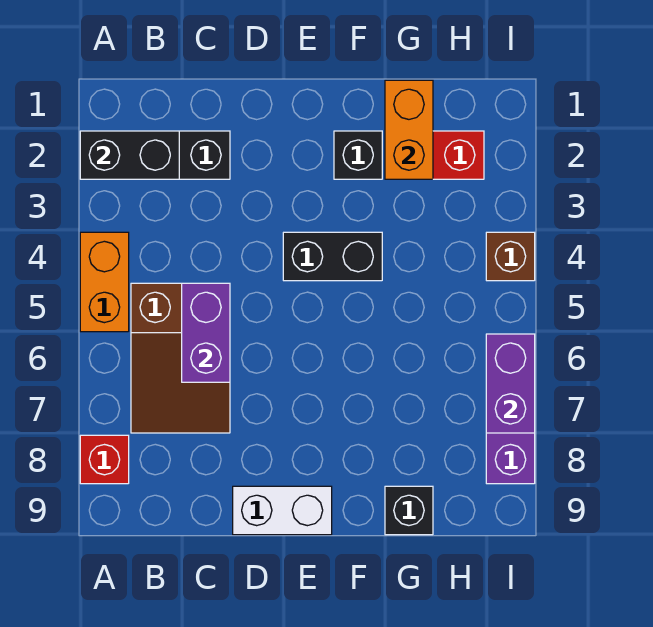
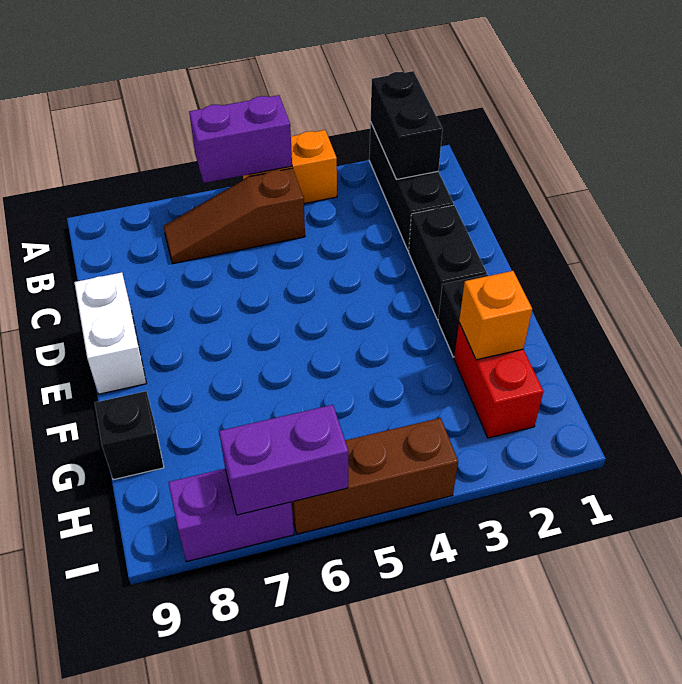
red 1x1 brick [80,435,129,484] -> none
brown 2x3 slope [131,283,230,433] -> brown 1x3 slope [164,168,305,264]
purple 1x2 brick [182,283,230,382] -> purple 1x2 brick moved to [189,95,292,183]
black 1x2 brick [283,232,382,281] -> black 1x2 brick moved to [409,205,487,320]
orange 1x2 brick [385,80,433,179] -> orange 1x1 brick [459,271,532,360]
brown 1x1 brick [486,232,535,281] -> brown 1x3 brick [292,418,458,534]

